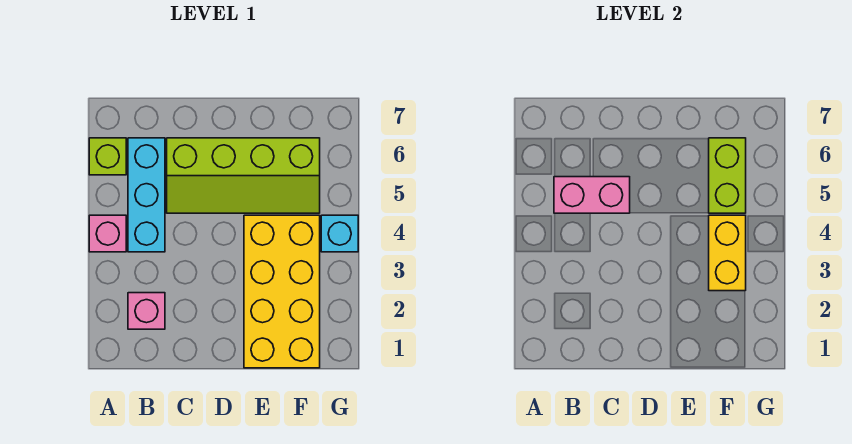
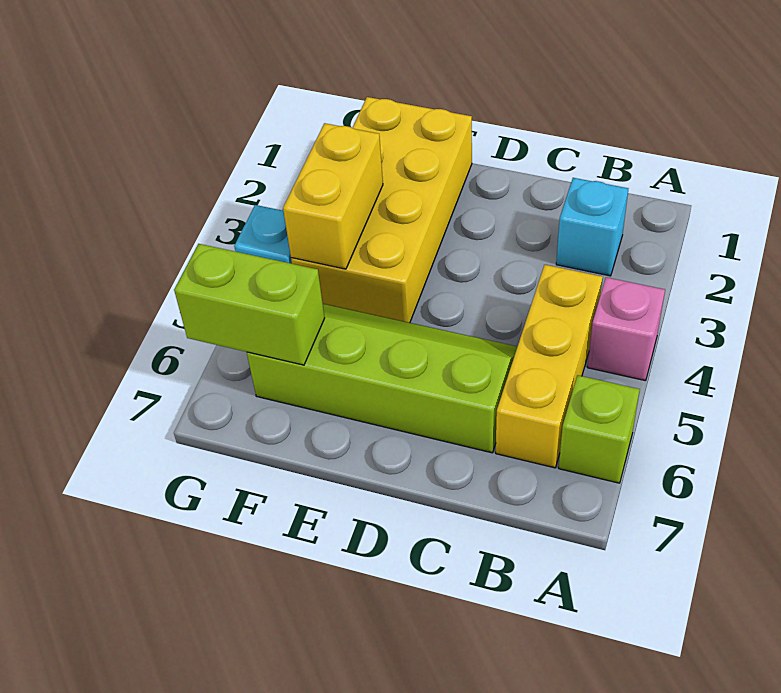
pink 1x1 brick [128,293,165,329] -> cyan 1x1 brick [556,178,628,276]
cyan 1x3 brick [128,138,165,252] -> yellow 1x3 brick [496,265,603,468]
pink 1x2 brick [554,177,630,213] -> none
lime 1x2 brick [709,138,746,213] -> lime 1x2 brick turned to [174,244,325,365]

